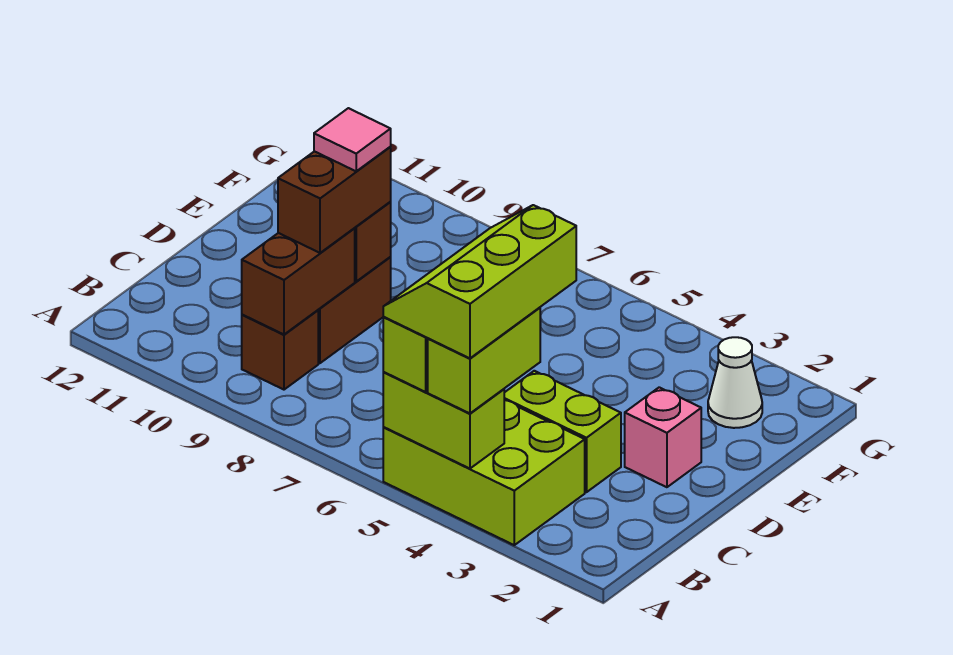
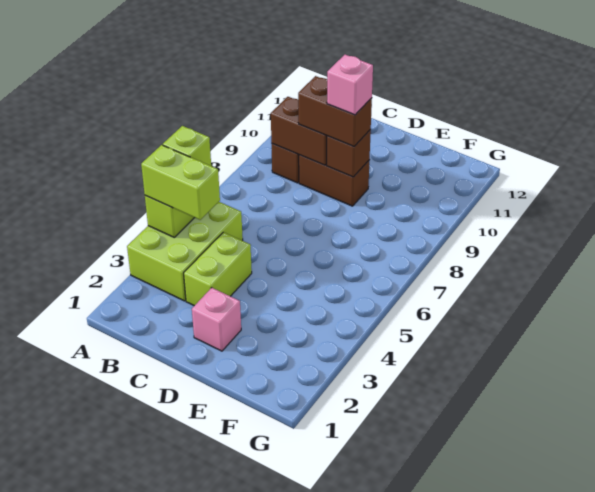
lime 2x3 slope [383,205,576,358] -> none
pink 1x1 tile [314,108,391,171] -> pink 1x1 brick [327,55,373,115]
white 1x1 cone [708,337,762,428] -> none

